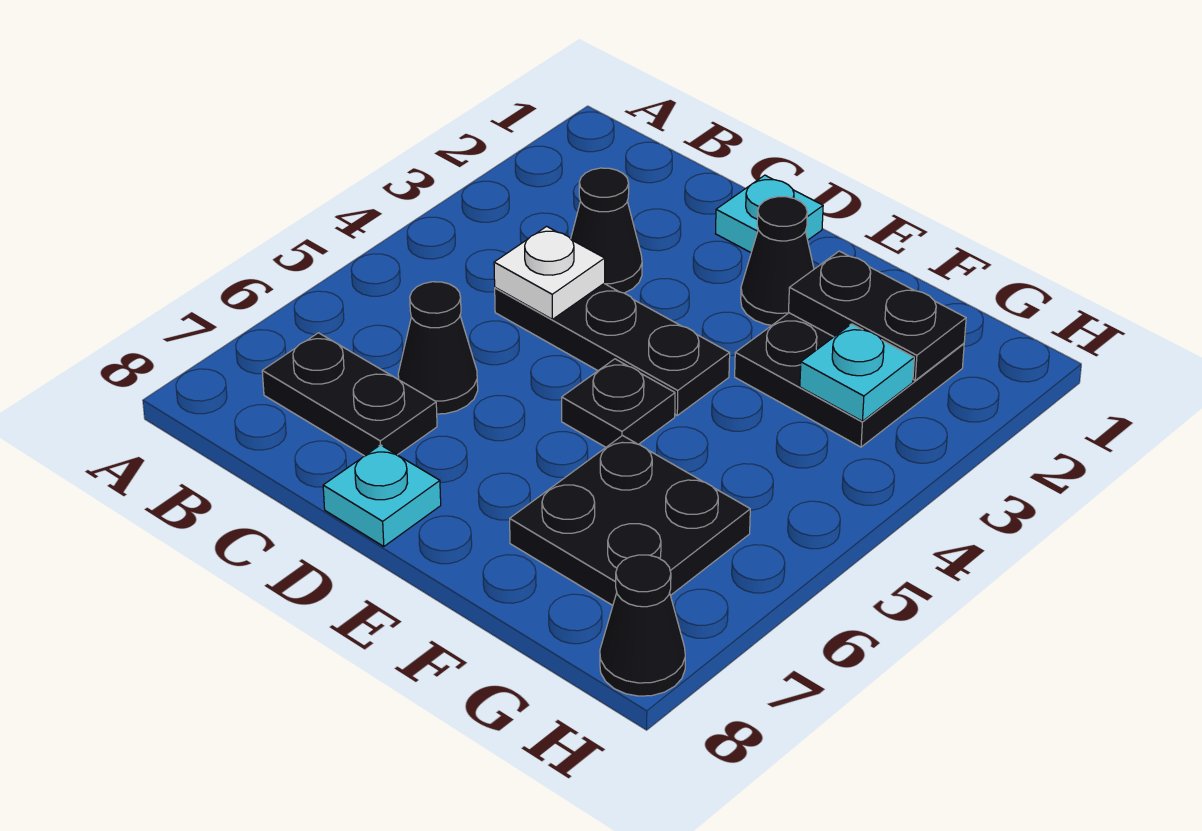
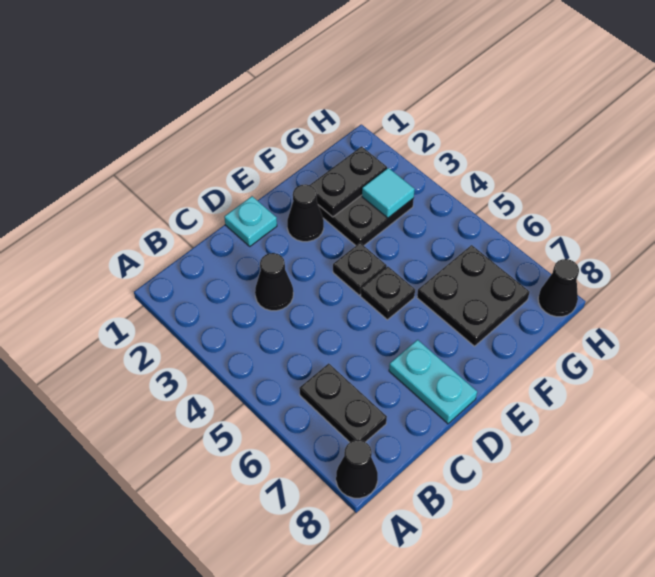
black 1x2 plate [262,333,437,456] -> black 1x2 plate turned to [299,363,387,442]
black 1x3 plate [495,284,730,415] -> black 1x1 plate [333,243,387,295]
white 1x1 plate [494,226,605,319] -> none
black 1x1 cone [398,282,478,414] -> black 1x1 cone moved to [336,440,378,498]
cyan 1x1 plate [323,445,441,547] -> cyan 1x2 plate [389,340,477,424]
cyan 1x1 plate [800,324,914,421] -> cyan 1x1 tile [362,168,415,218]

